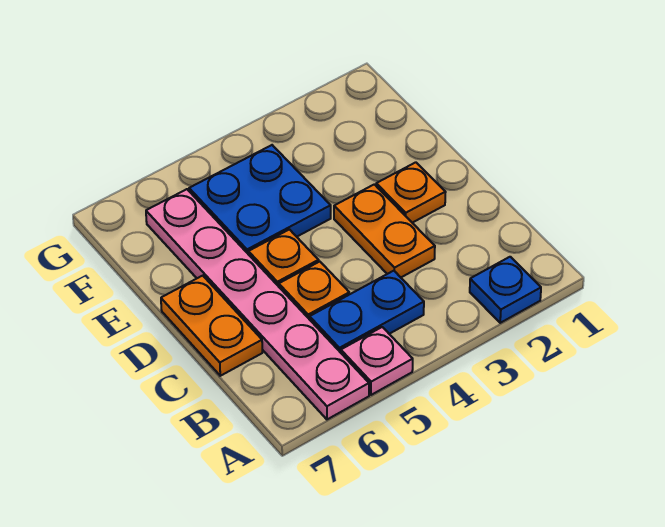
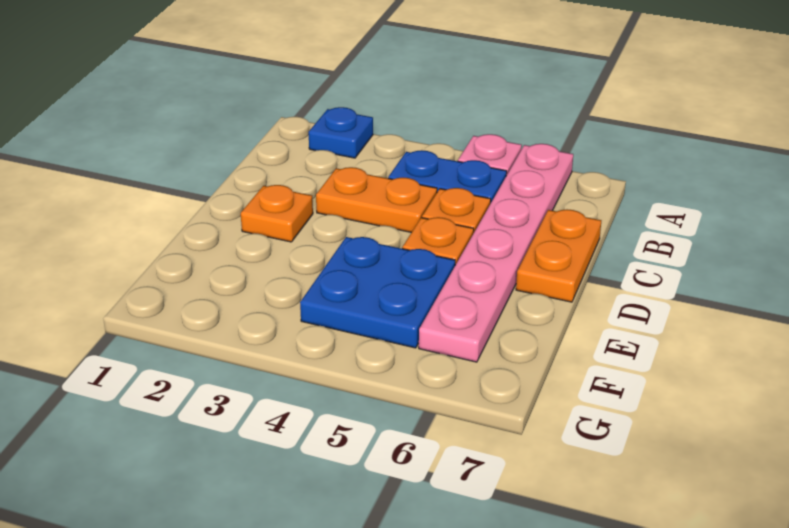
orange 1x2 plate [334,184,435,277] -> orange 1x2 plate turned to [316,167,437,233]

